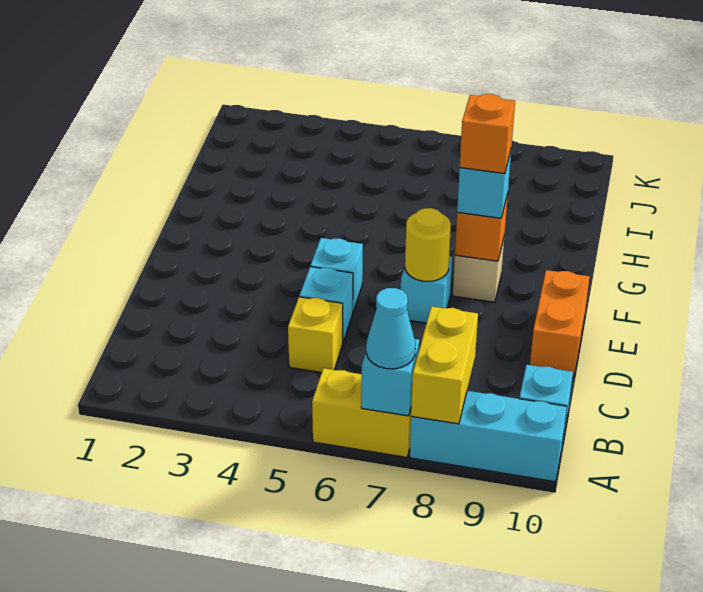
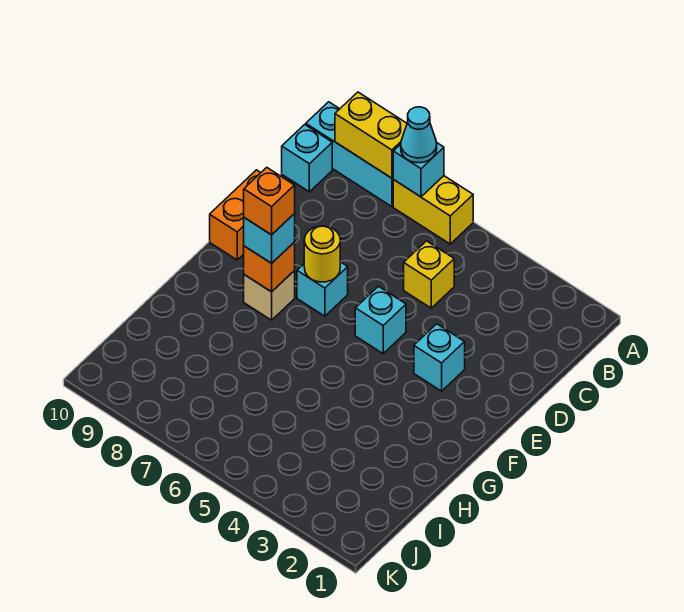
yellow 1x2 brick [411,306,478,424] -> yellow 1x2 brick turned to [335,92,407,178]
cyan 1x1 brick [299,267,353,342] -> cyan 1x1 brick moved to [414,324,465,391]

